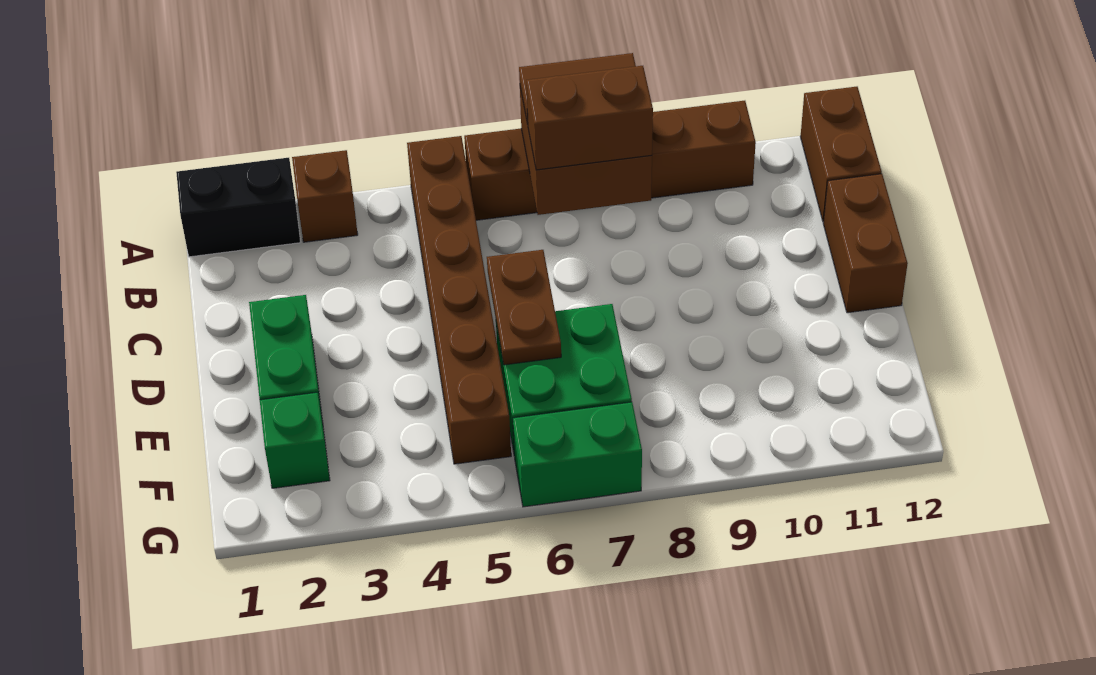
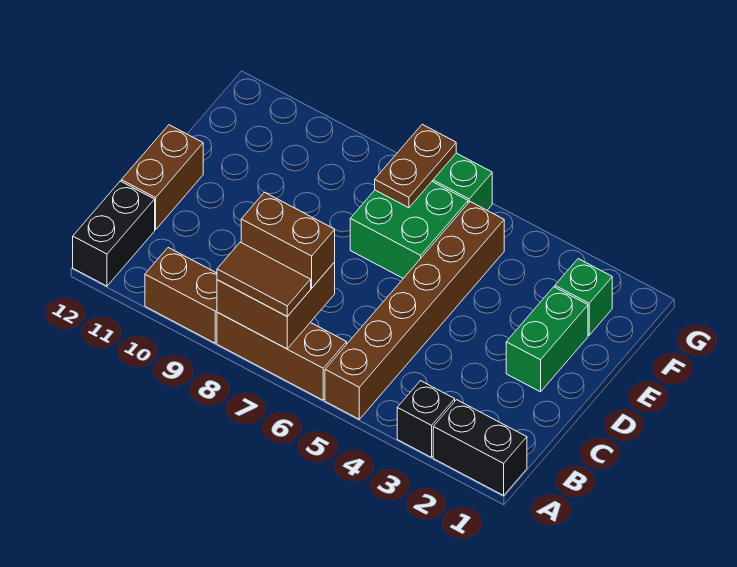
brown 1x1 brick [292,150,358,242] -> black 1x1 brick [397,381,455,457]
brown 1x2 brick [800,87,882,222] -> black 1x2 brick [73,181,155,286]
brown 1x2 plate [487,250,561,365] -> brown 1x2 plate moved to [375,124,456,208]

